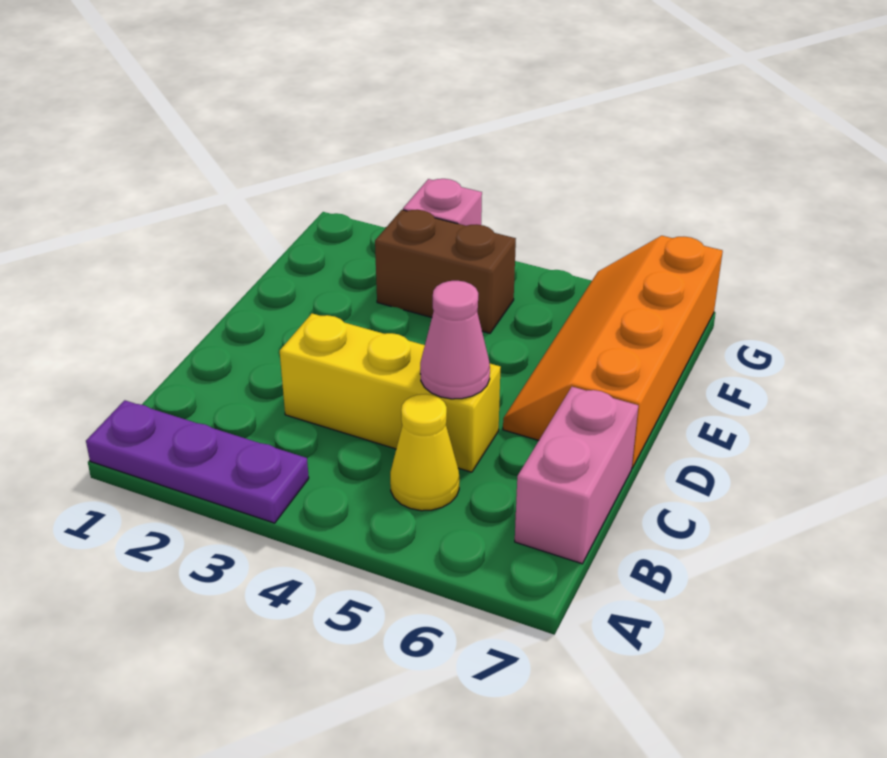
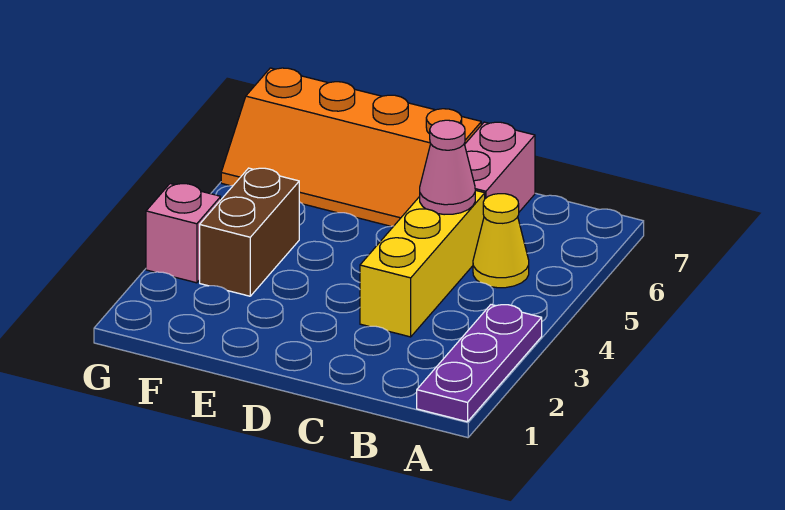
pink 1x2 brick [515,387,638,564] -> pink 1x2 brick turned to [465,122,535,212]

